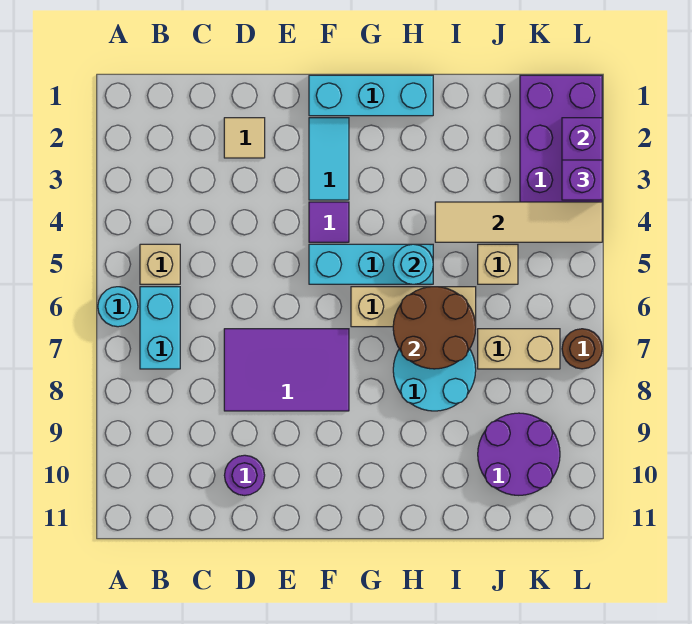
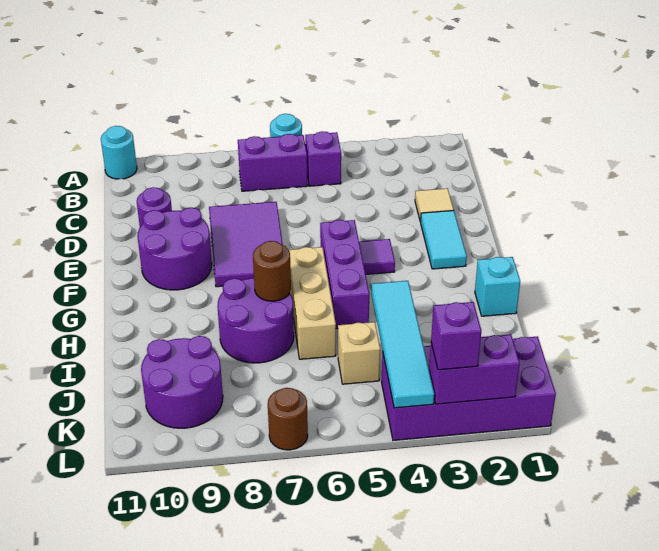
tan 1x1 brick [140,244,180,284] -> purple 1x1 brick [305,131,341,186]
cyan 1x2 brick [140,287,180,369] -> purple 1x2 brick [238,134,308,191]
none -> purple 2x2 round brick [137,208,212,290]
cyan 1x3 brick [309,75,433,116] -> cyan 1x1 brick [475,257,520,316]
cyan 1x2 tile [309,118,349,200] -> cyan 1x2 tile turned to [421,210,467,269]
cyan 1x3 brick [309,244,433,284] -> purple 1x3 brick [320,220,369,329]
cyan 1x1 round brick [393,244,433,284] -> cyan 1x1 round brick moved to [101,126,137,179]
brown 2x2 round brick [393,287,476,369] -> brown 1x1 round brick [253,241,291,301]
cyan 2x2 round brick [393,349,476,411] -> purple 2x2 round brick [217,278,294,363]
tan 1x4 tile [435,202,602,242] -> cyan 1x4 tile [371,281,434,408]
tan 1x2 brick [478,329,560,369] -> none

